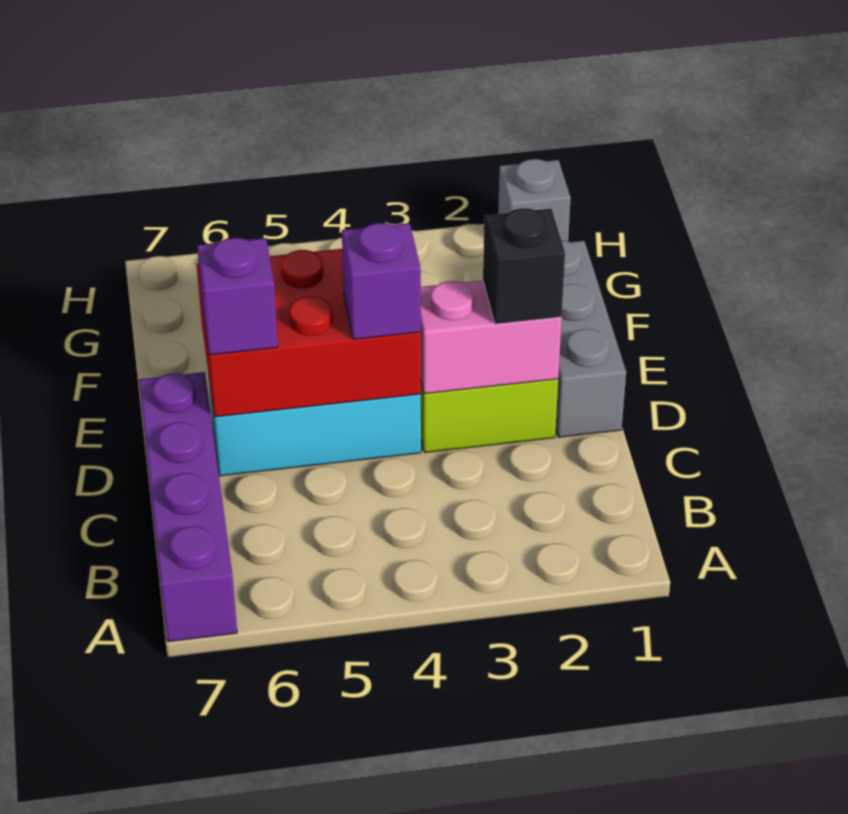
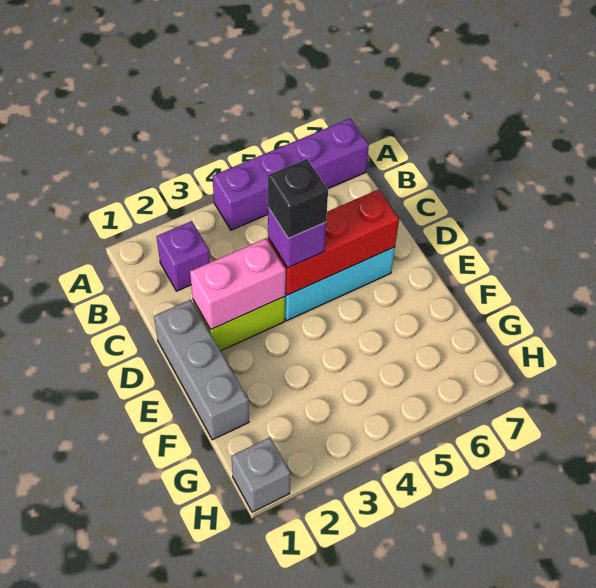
purple 1x4 brick [139,372,237,642] -> purple 1x4 brick turned to [212,119,369,230]
black 1x1 brick [483,208,565,324] -> black 1x1 brick moved to [268,159,328,238]
red 2x3 brick [197,249,421,417] -> red 1x3 brick [268,189,399,295]
purple 1x1 brick [197,238,278,355] -> purple 1x1 brick moved to [156,221,210,291]

